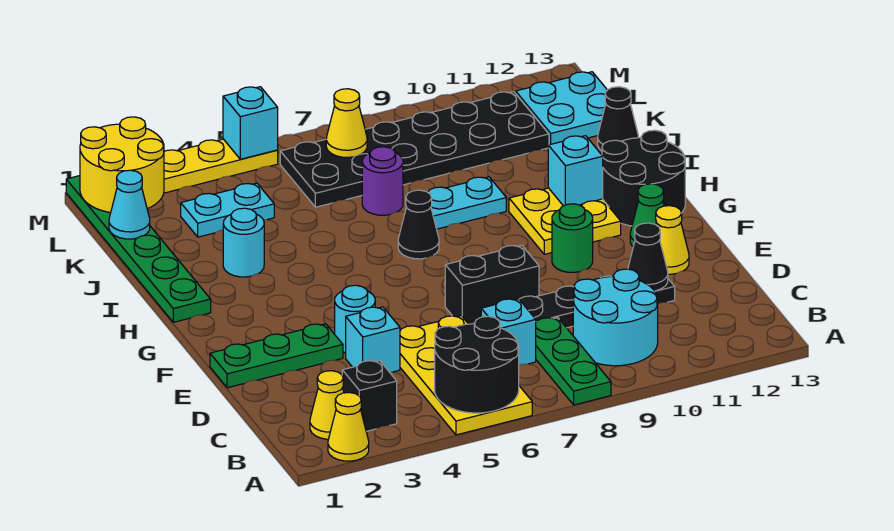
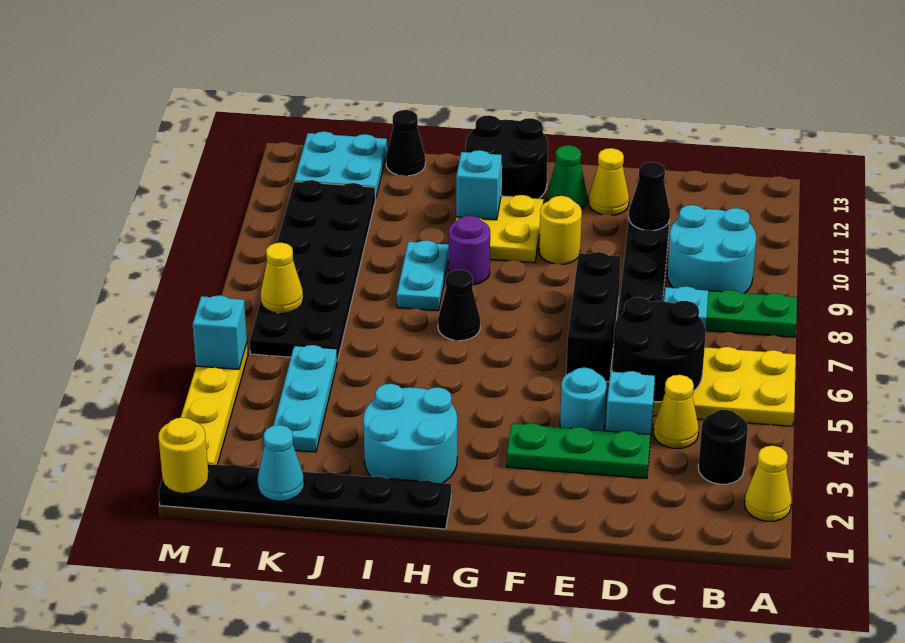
black 2x2 round brick [435,316,519,413] -> black 2x2 round brick moved to [612,297,706,402]
yellow 1x1 cone [310,371,344,439] -> yellow 1x1 cone moved to [653,375,699,449]
black 1x1 brick [342,360,397,431] -> black 1x1 round brick [698,410,748,484]
green 1x3 plate [210,324,343,388] -> green 1x3 plate turned to [507,423,651,478]
black 1x2 brick [445,245,539,324] -> black 1x3 brick [566,252,621,382]
green 1x1 round brick [552,204,593,272] -> yellow 1x1 round brick [539,196,582,264]
green 1x6 plate [66,176,211,322] -> black 1x6 plate [158,464,451,529]
cyan 1x1 round brick [223,208,264,277] -> cyan 2x2 round brick [363,384,457,483]
purple 1x1 round brick [362,147,403,215] -> purple 1x1 round brick moved to [449,216,490,285]
cyan 1x2 plate [181,183,274,237] -> cyan 1x3 plate [273,345,337,452]
yellow 2x2 round brick [80,117,164,212] -> yellow 1x1 round brick [159,417,209,493]

